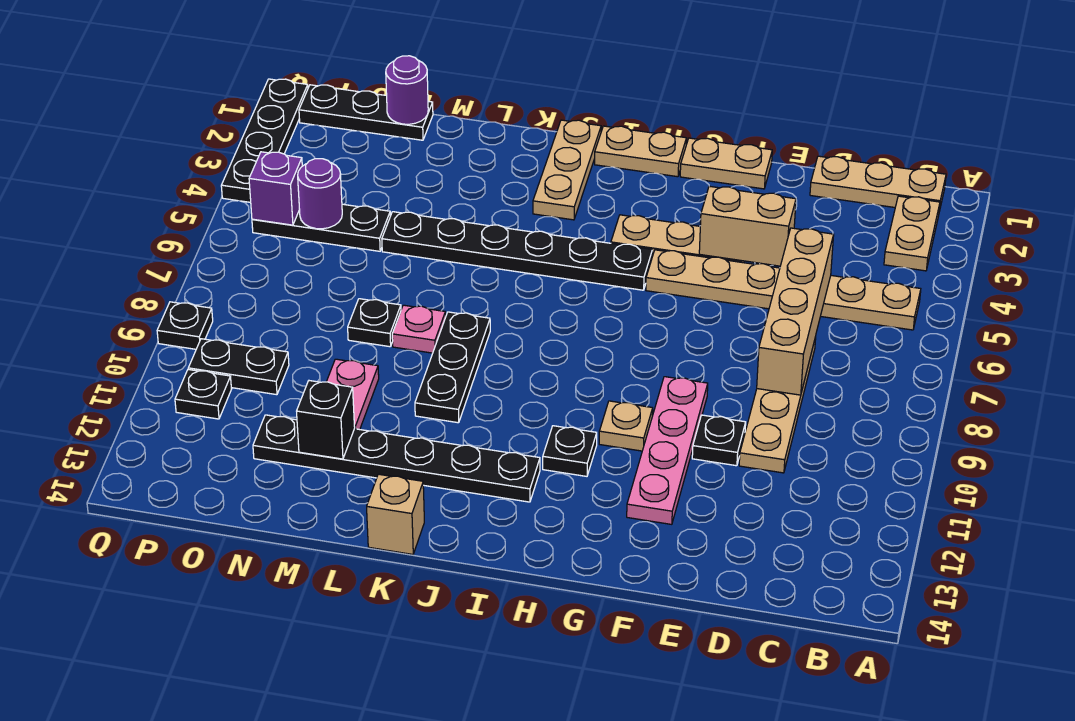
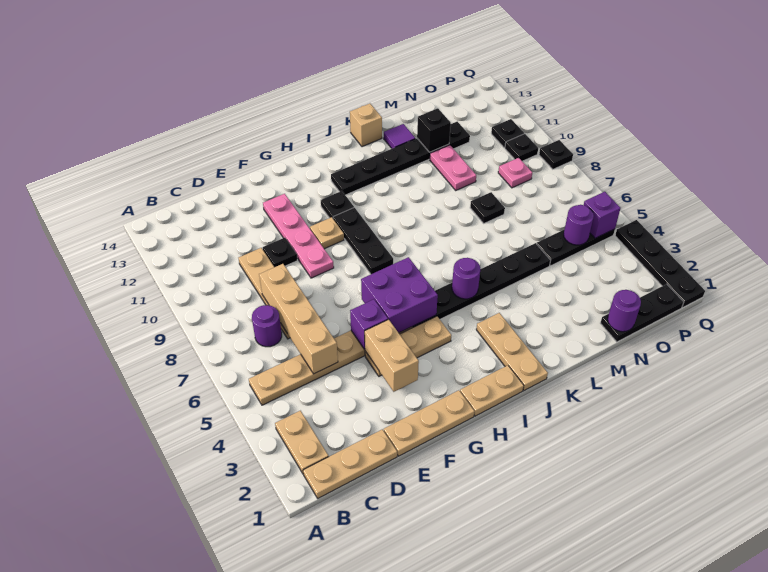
none -> purple 1x1 round brick [252,305,282,347]
tan 1x2 brick [699,186,796,266] -> tan 1x2 brick turned to [365,319,419,392]
tan 1x2 plate [680,138,772,189] -> tan 1x3 plate [384,390,474,456]
none -> purple 1x1 brick [350,299,388,349]
none -> purple 2x2 brick [361,257,438,333]
none -> purple 1x1 round brick [452,258,480,299]
black 1x3 plate [415,312,490,423] -> black 1x3 plate moved to [333,207,393,274]
pink 1x1 plate [392,305,446,353] -> pink 1x1 plate moved to [498,158,532,188]
none -> purple 1x1 tile [384,124,415,148]
black 1x2 plate [188,339,289,395] -> black 1x1 plate [505,134,538,161]

